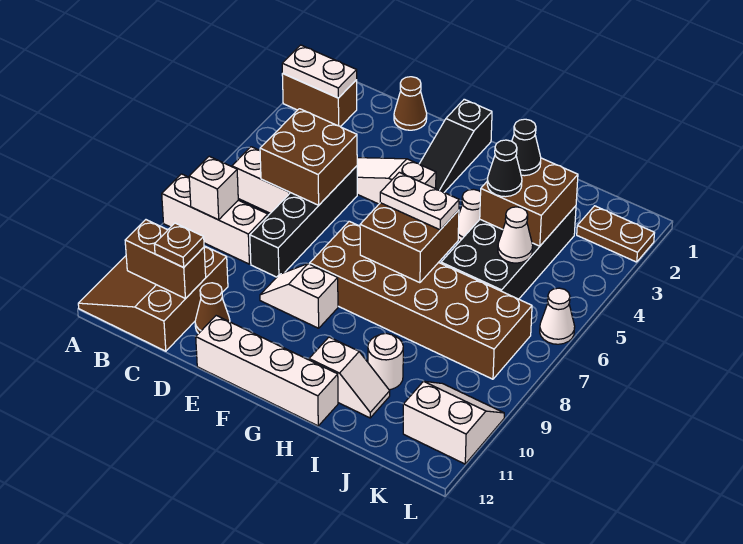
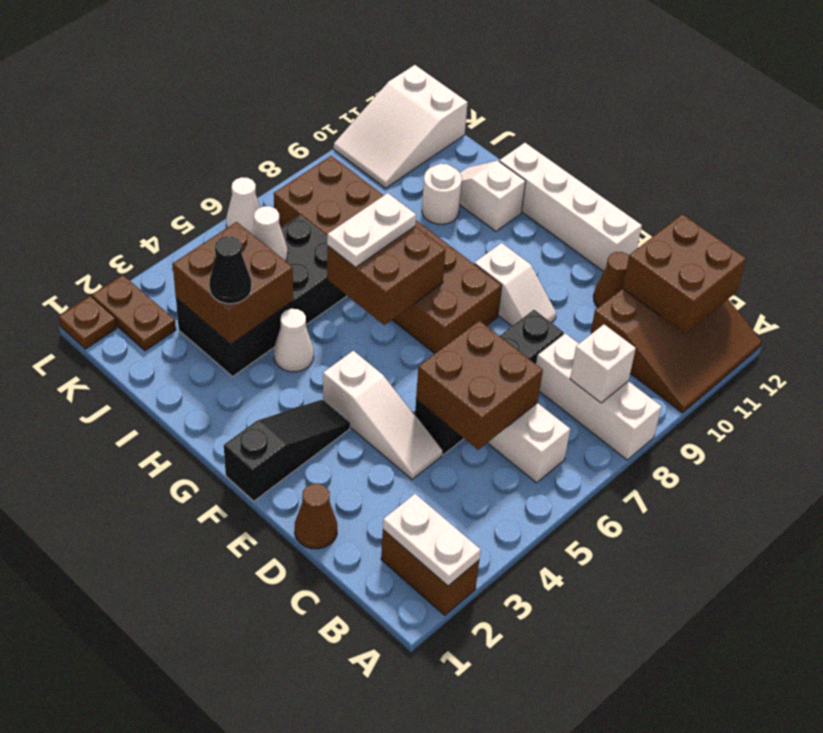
brown 1x2 brick [125,220,206,299] -> brown 2x2 brick [623,214,746,334]
brown 1x1 plate [154,223,204,267] -> brown 1x1 plate moved to [59,296,117,349]
white 1x2 plate [380,172,459,230] -> white 1x2 plate turned to [327,193,416,267]
black 1x1 cone [487,140,522,197] -> none
white 2x2 slope [403,381,504,464] -> white 2x3 slope [334,65,468,188]

